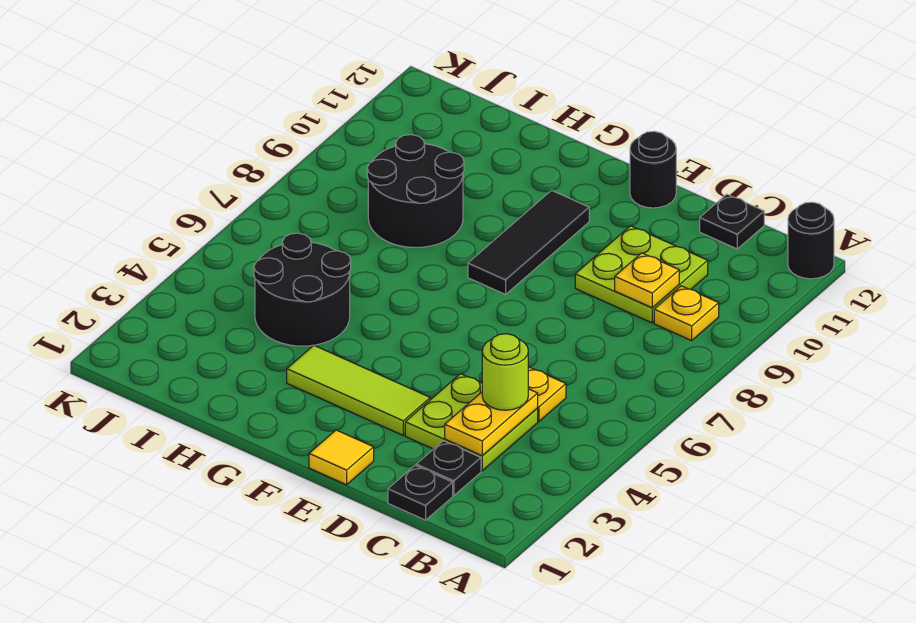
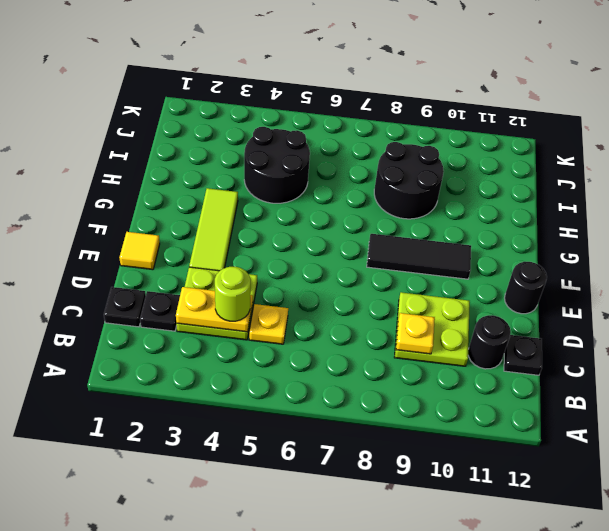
black 1x1 round brick [788,202,834,279] -> black 1x1 round brick moved to [468,315,511,369]
yellow 1x1 plate [654,286,719,341] -> none

